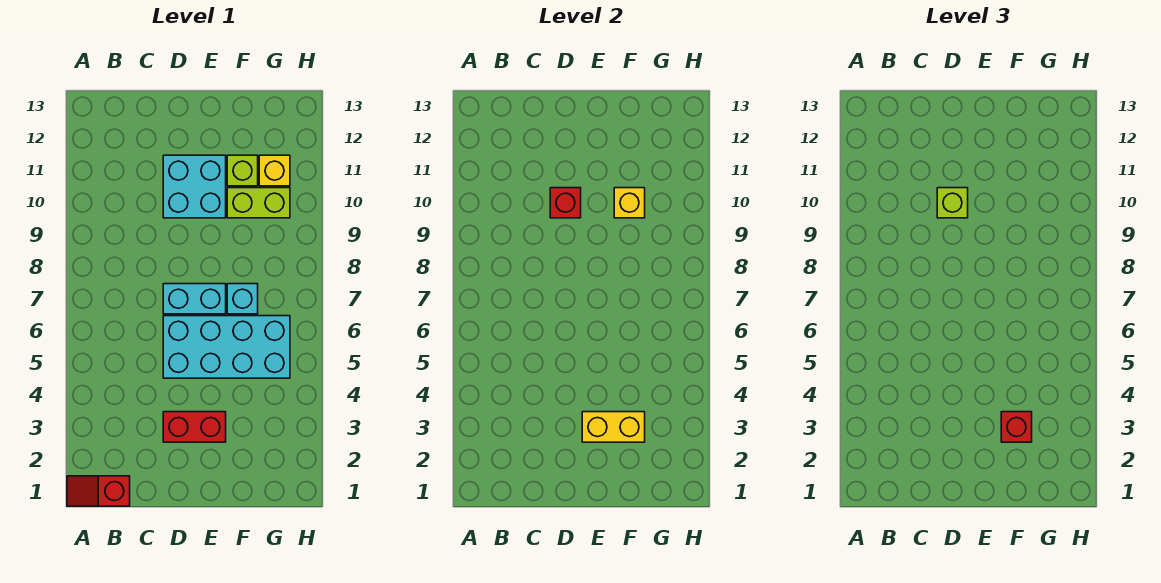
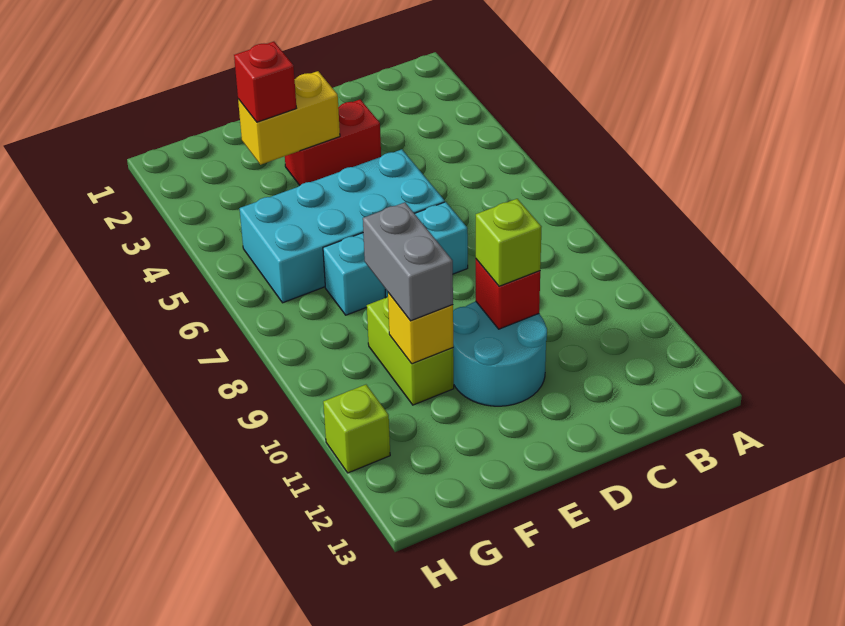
red 1x2 slope [67,476,130,506] -> none
cyan 2x2 brick [163,155,226,218] -> cyan 2x2 round brick [453,302,547,406]
none -> grey 1x2 brick [363,202,453,321]
lime 1x2 brick [227,188,290,218] -> lime 1x2 brick turned to [367,297,454,405]
lime 1x1 brick [227,155,258,186] -> lime 1x1 brick moved to [323,385,390,473]
yellow 1x1 brick [259,155,290,186] -> none

